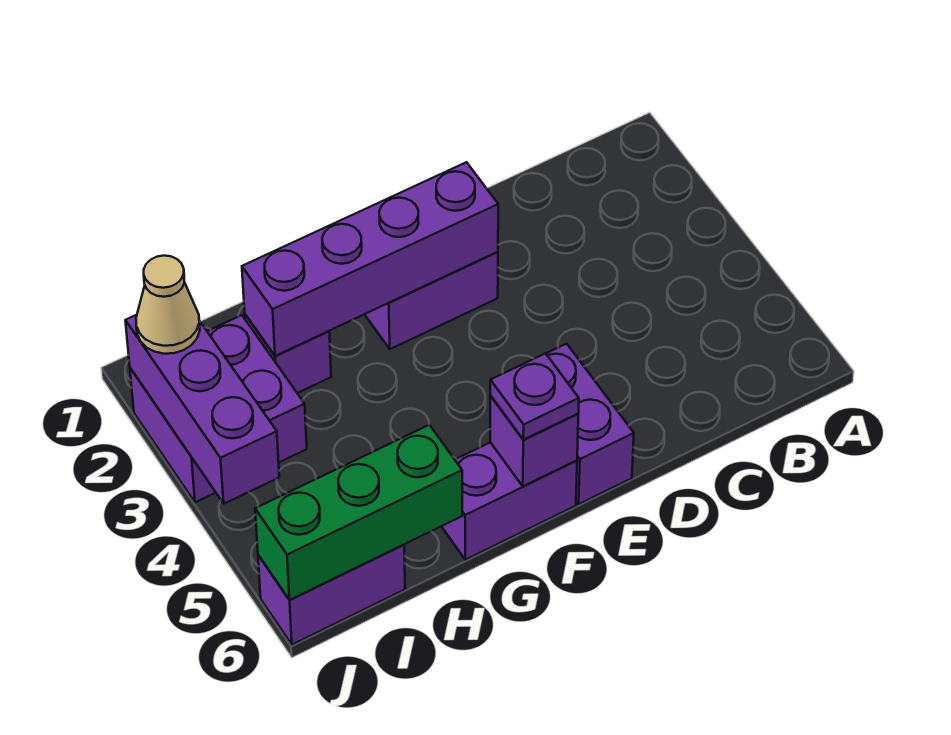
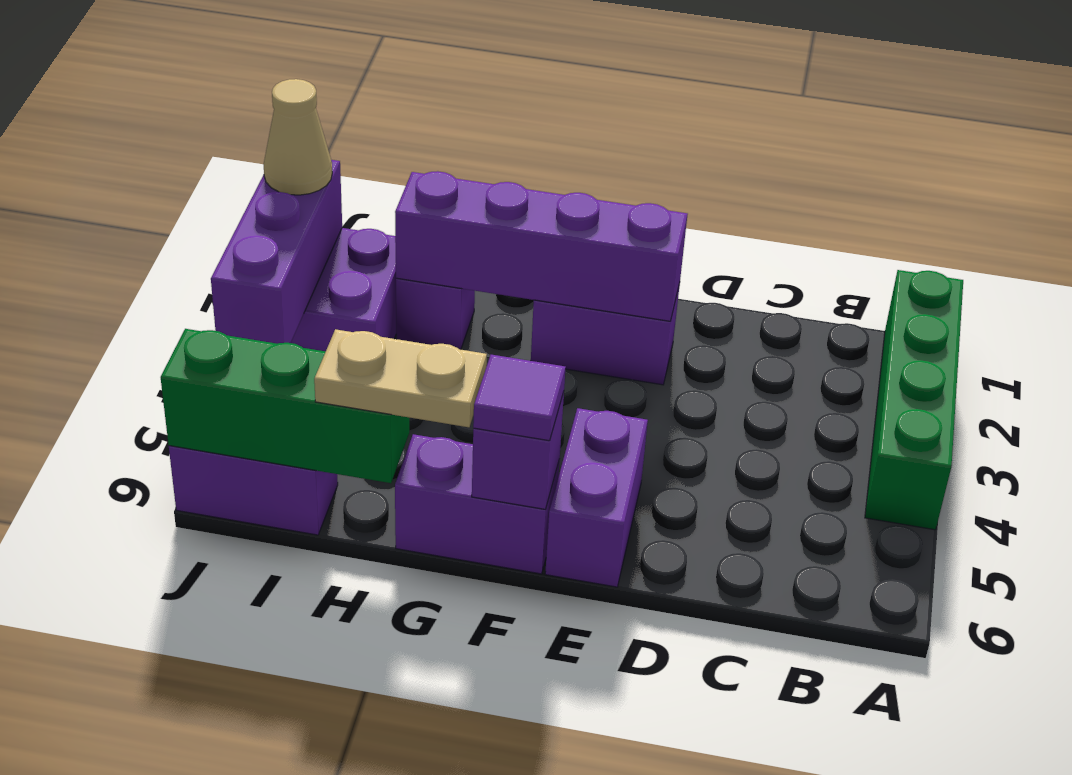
none -> green 1x4 brick [865,270,963,530]
purple 1x1 plate [490,353,579,440] -> purple 1x1 tile [473,355,566,441]
none -> tan 1x2 plate [314,329,487,427]

